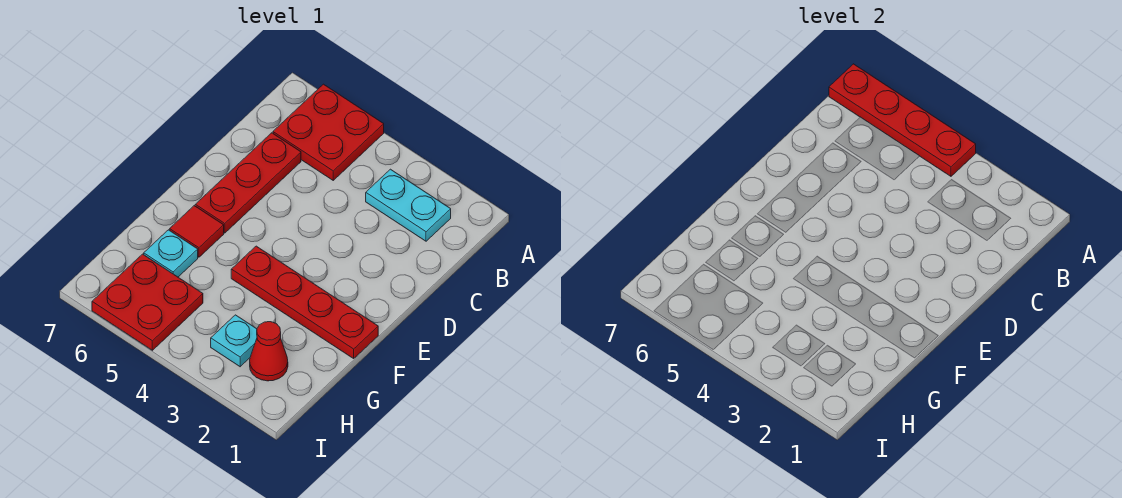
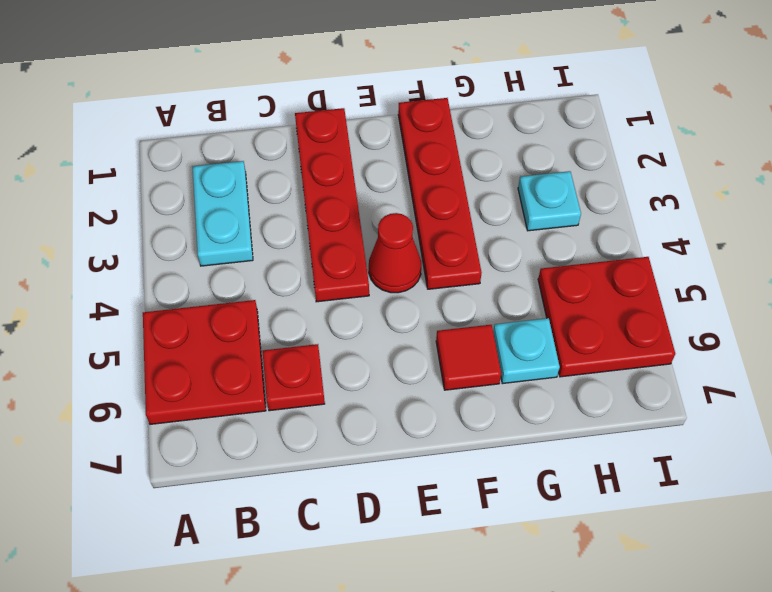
red 1x4 plate [829,64,976,176] -> red 1x4 plate moved to [295,108,369,302]
red 1x3 plate [195,133,301,233] -> red 1x1 plate [263,344,325,411]
red 1x1 cone [250,322,288,381] -> red 1x1 cone moved to [369,213,421,293]

